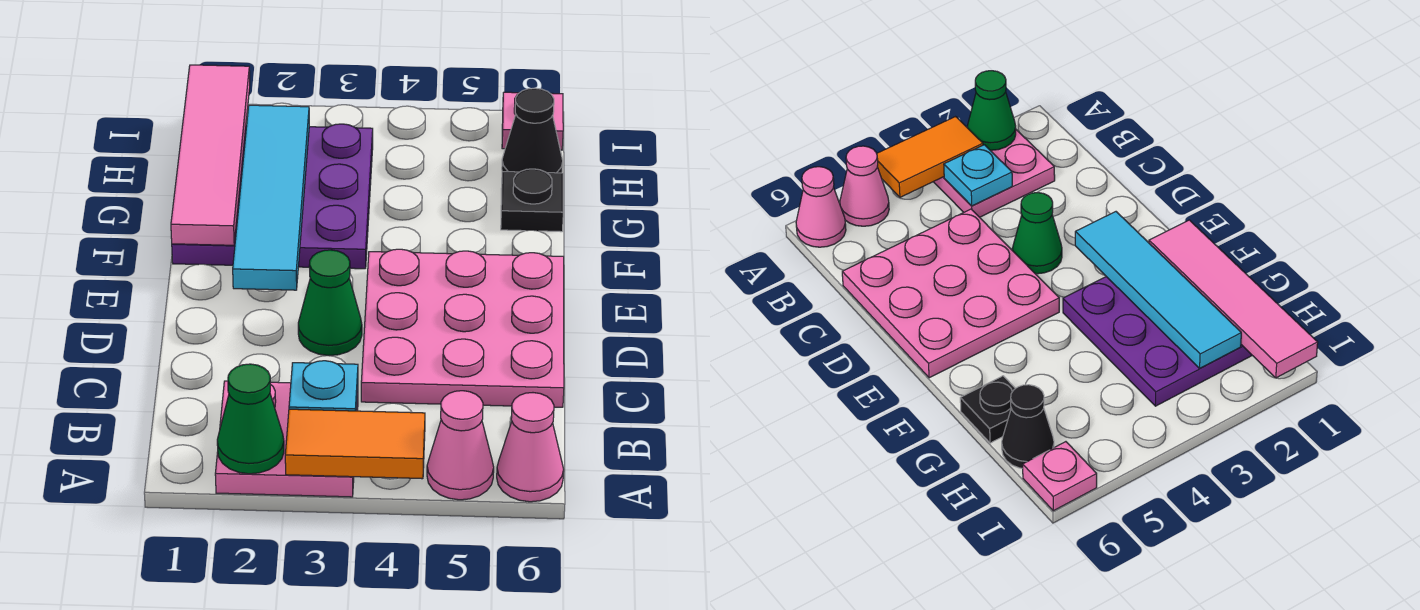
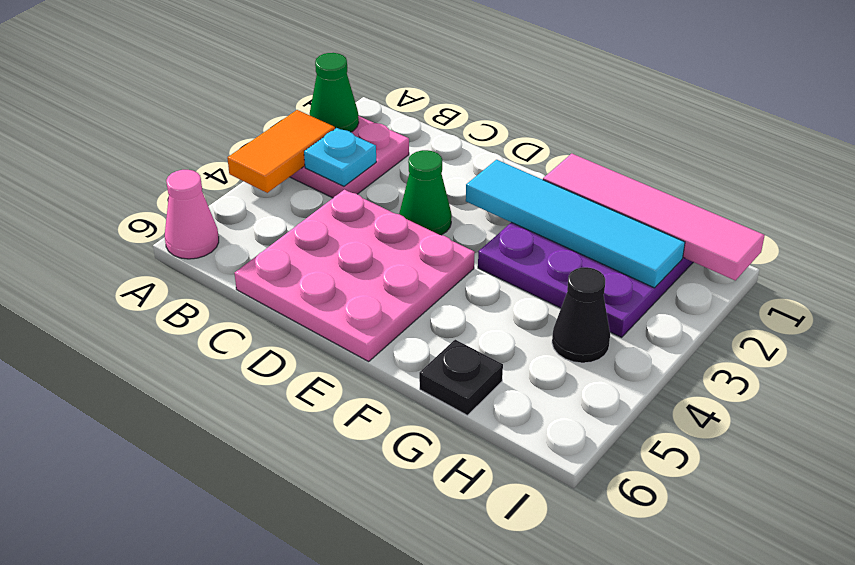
pink 1x1 cone [427,391,494,500] -> none
black 1x1 cone [502,88,563,173] -> black 1x1 cone moved to [552,267,610,363]
pink 1x1 plate [502,92,563,150] -> none

